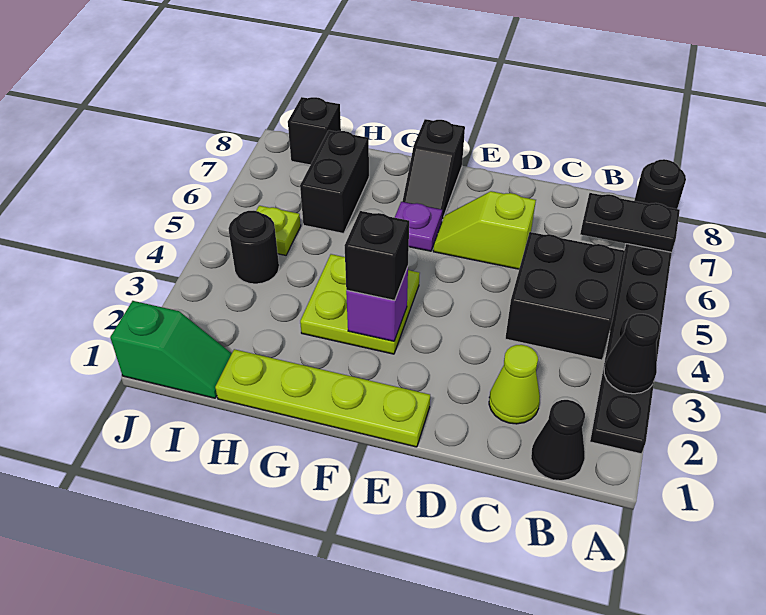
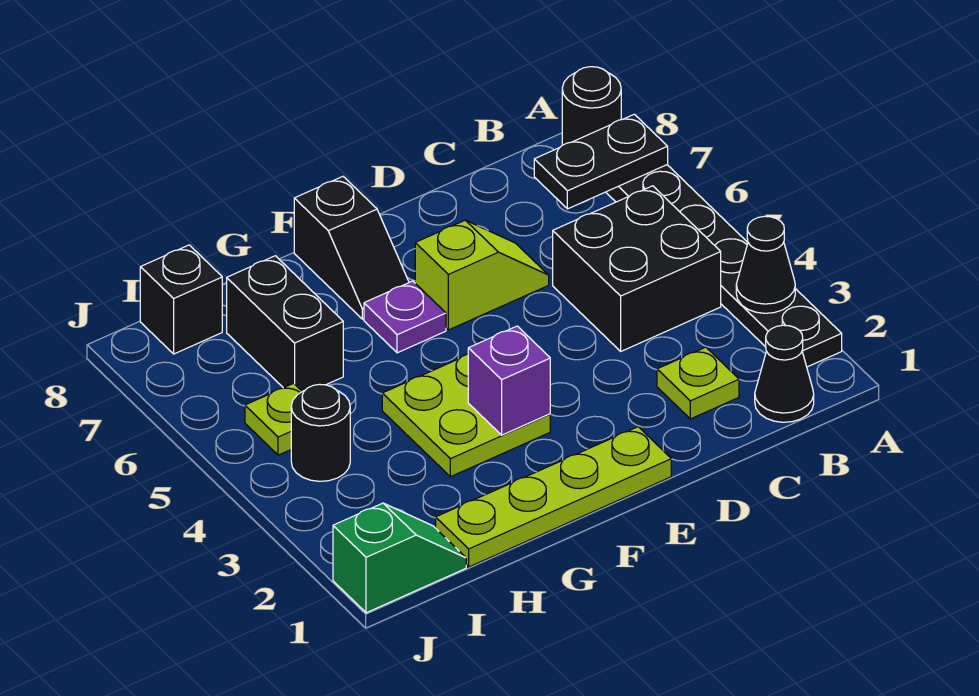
lime 1x1 cone [489,345,540,424] -> lime 1x1 plate [657,347,739,419]
lime 1x2 slope [433,191,536,269] -> lime 1x2 slope turned to [415,220,549,330]
black 1x1 brick [345,211,409,300] -> none

